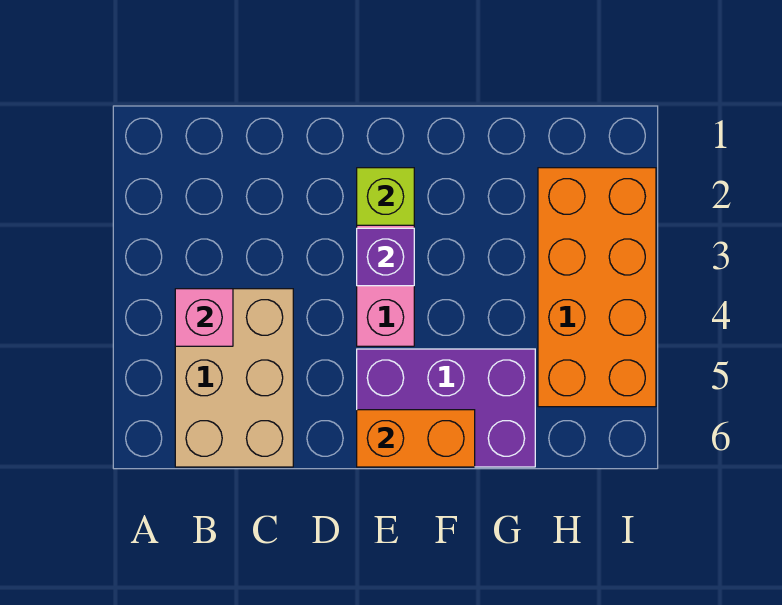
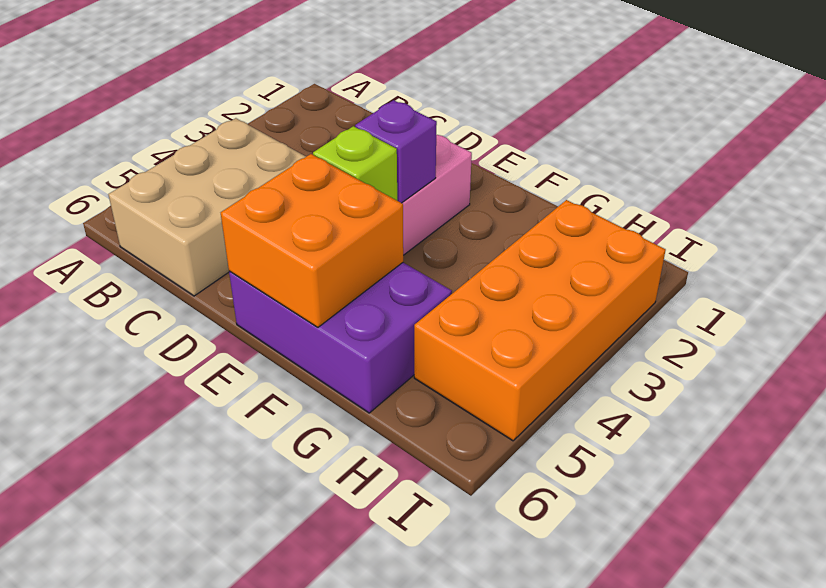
pink 1x1 brick [175,289,233,346] -> none
lime 1x1 brick [357,168,414,225] -> lime 1x1 brick moved to [313,126,397,200]
orange 1x2 brick [357,410,475,467] -> orange 2x2 brick [221,154,403,327]

